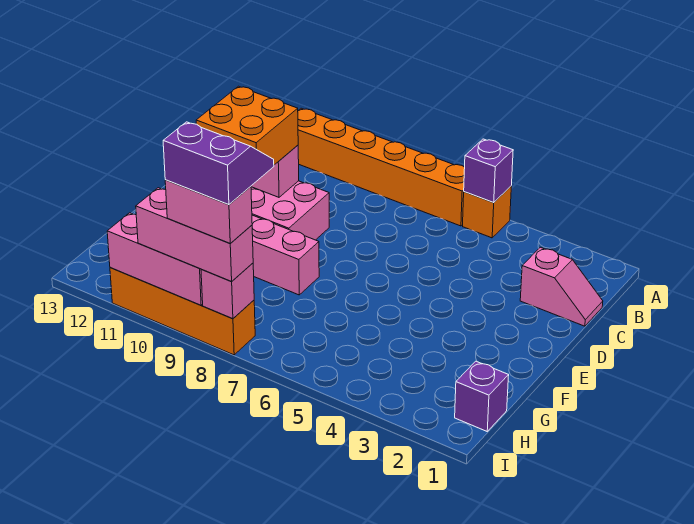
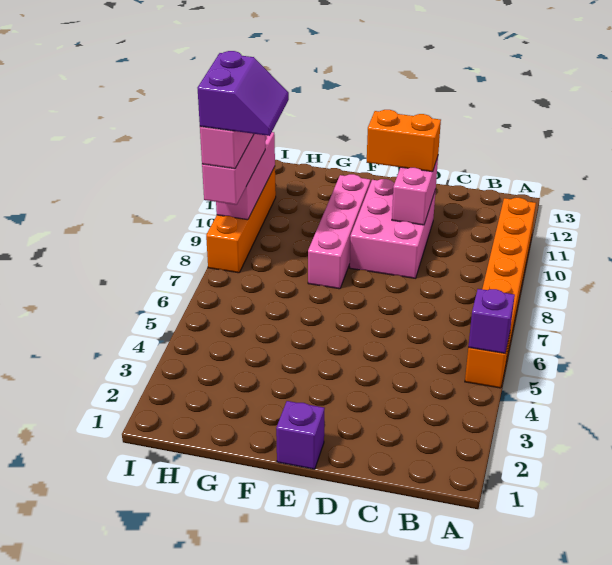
pink 1x2 slope [520,247,603,326] -> none
orange 2x2 brick [196,86,298,165] -> orange 1x2 brick [367,110,441,172]
purple 1x1 brick [455,361,509,431] -> purple 1x1 brick moved to [276,401,325,469]
pink 1x1 brick [201,263,254,319] -> none

